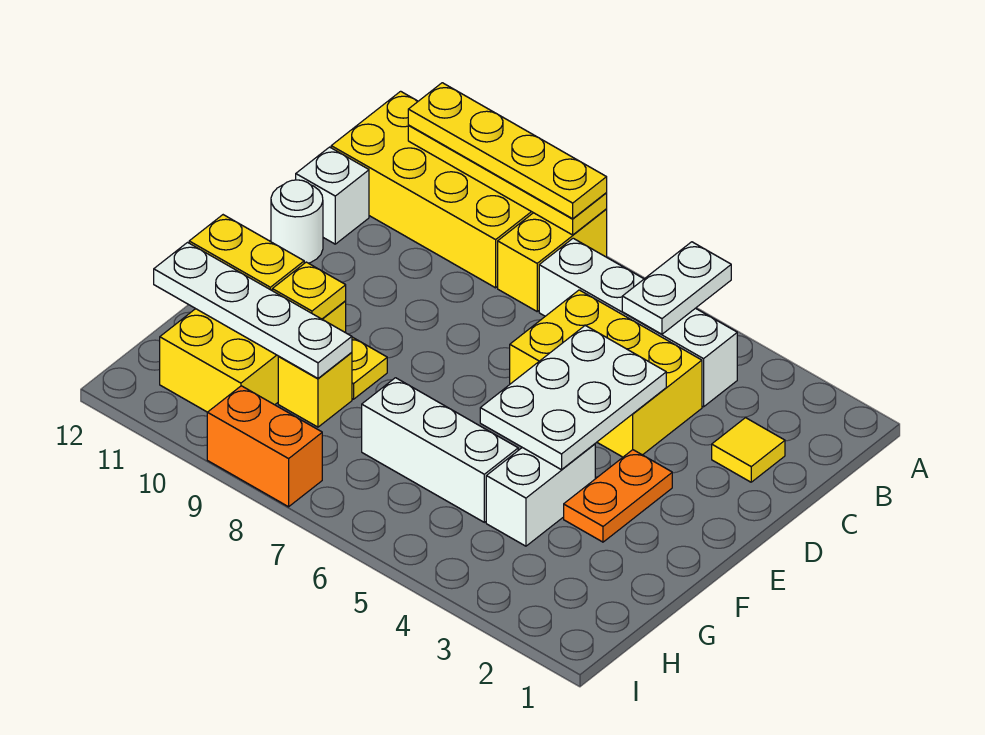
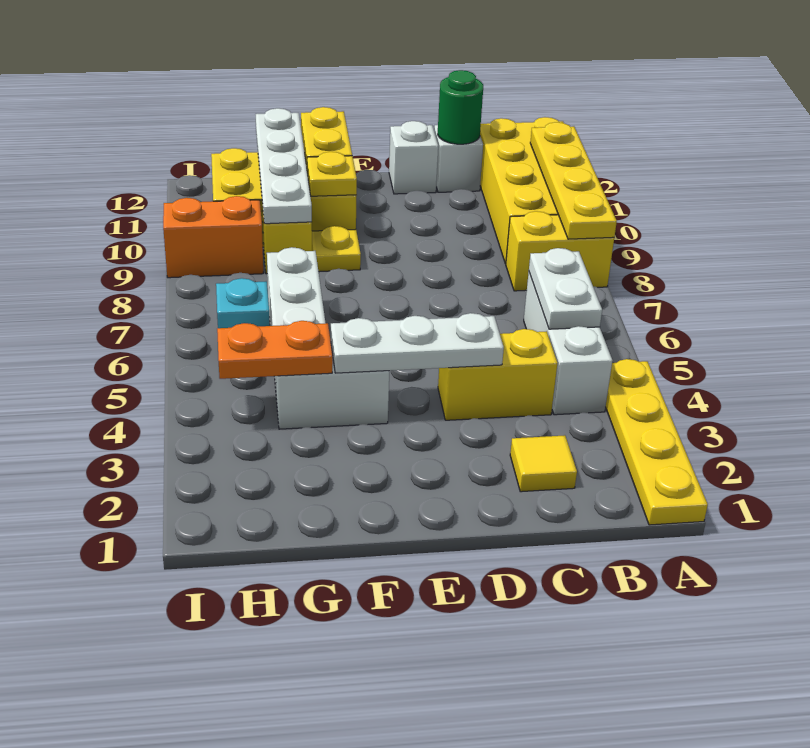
white 1x2 plate [622,242,731,334] -> white 1x2 plate turned to [529,248,602,329]
yellow 1x4 plate [408,83,607,219] -> yellow 1x4 plate moved to [606,359,708,525]
white 1x4 brick [539,238,737,407] -> white 1x3 brick [524,273,612,415]
yellow 2x3 brick [510,290,702,457] -> yellow 1x2 brick [438,329,557,420]
none -> green 1x1 round brick [438,70,483,144]
white 2x3 plate [480,326,666,470] -> white 1x3 plate [331,313,504,373]
white 1x1 round brick [271,180,323,263] -> white 1x1 brick [389,121,438,194]
orange 1x2 plate [564,450,672,542] -> orange 1x2 plate moved to [217,321,333,379]
none -> cyan 1x1 brick [216,278,270,328]
orange 1x2 brick [207,386,322,507] -> orange 1x2 brick turned to [163,196,263,278]

